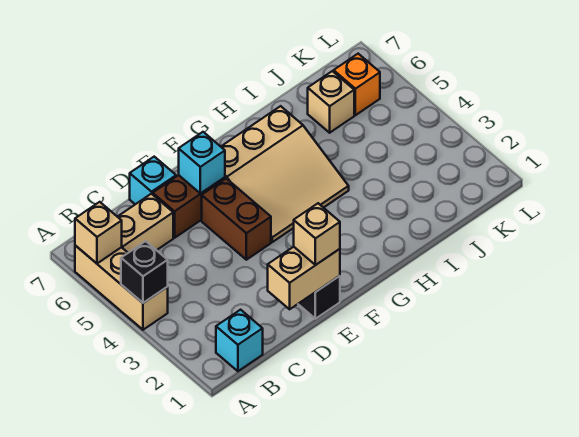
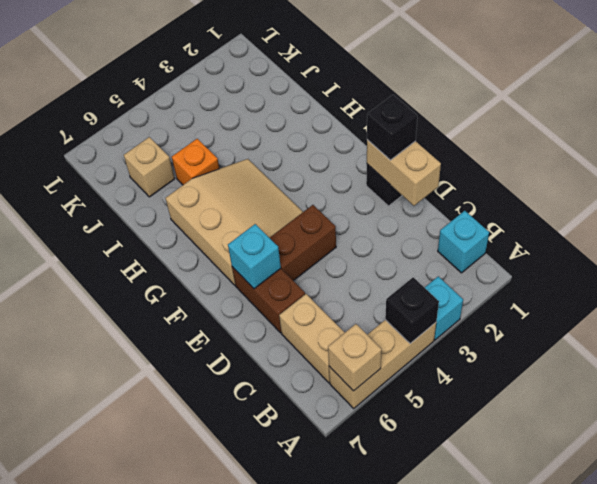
cyan 1x1 brick [130,157,176,204] -> cyan 1x1 brick moved to [425,276,463,340]
tan 1x1 brick [294,203,340,265] -> black 1x1 brick [367,95,417,160]
orange 1x1 brick [334,54,380,115] -> orange 1x1 brick moved to [172,139,219,185]

